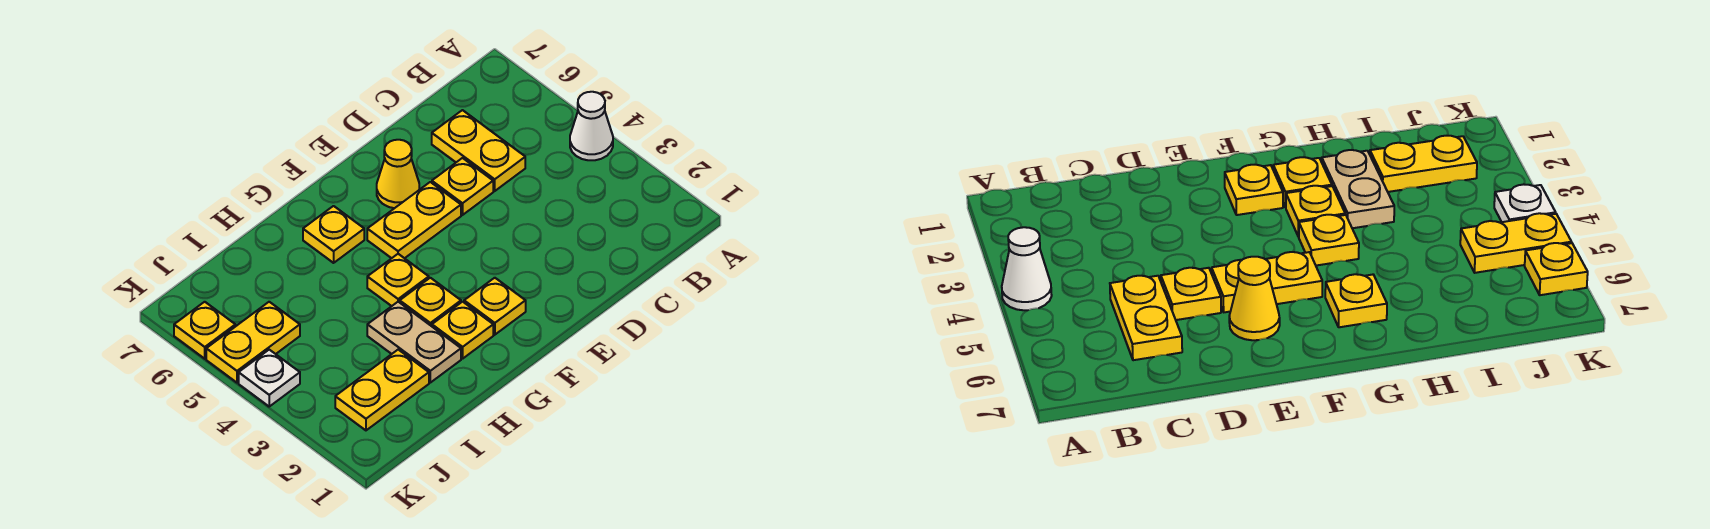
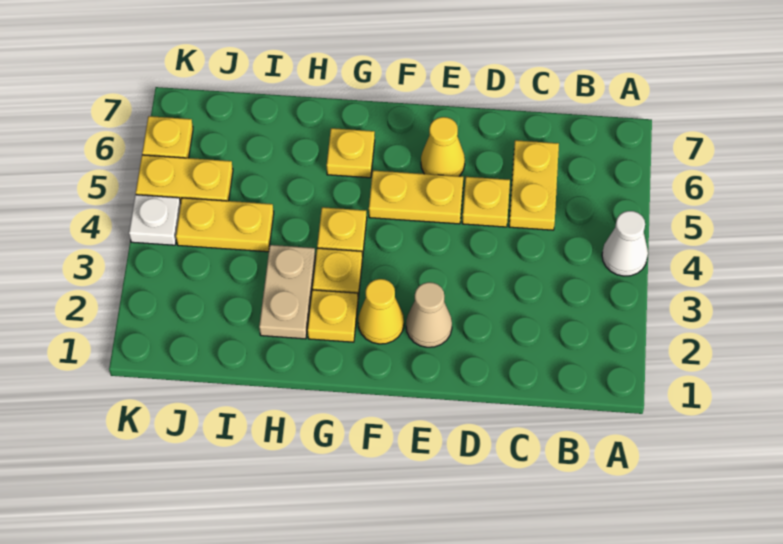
none -> tan 1x1 cone [406,282,452,347]
yellow 1x1 plate [464,278,526,335] -> yellow 1x1 cone [358,279,404,344]
yellow 1x2 plate [335,350,429,430] -> yellow 1x2 plate moved to [176,198,274,252]

